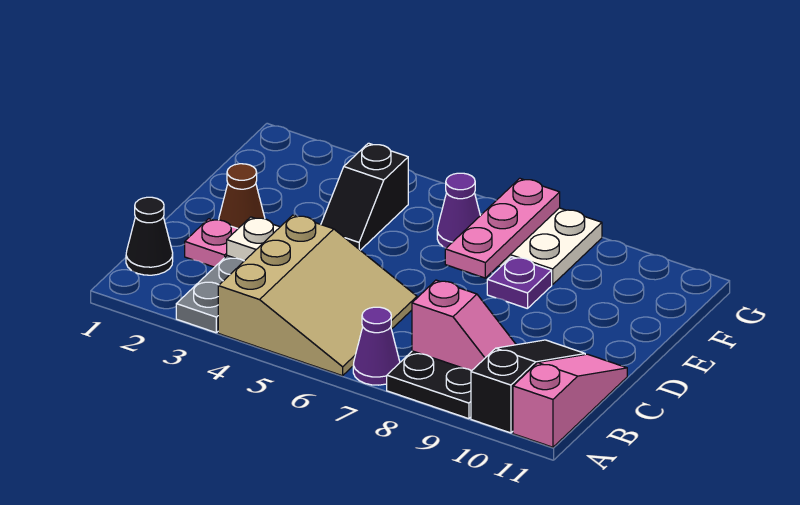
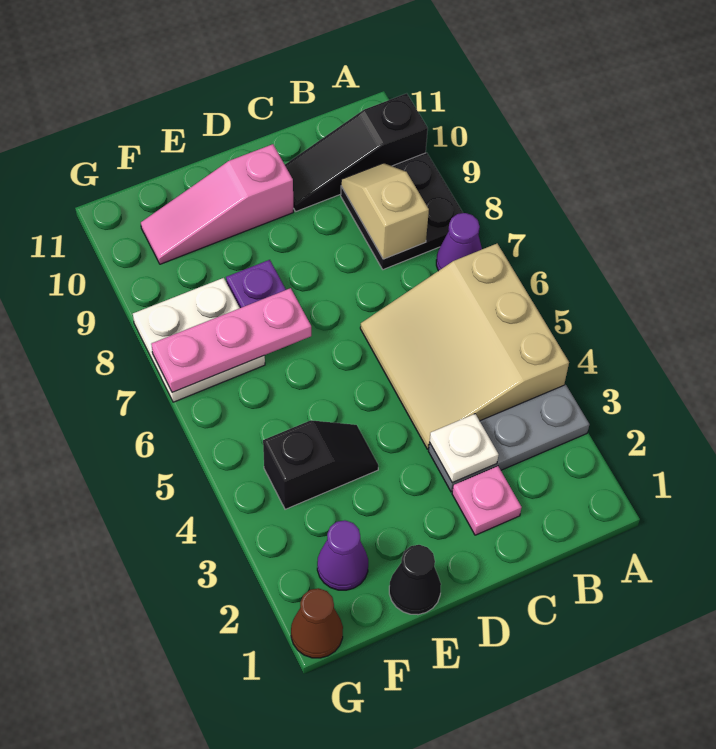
tan 3x3 slope [218,215,417,376] -> tan 3x3 slope turned to [360,244,569,449]
pink 1x3 slope [513,354,627,447] -> pink 1x3 slope moved to [141,144,293,264]
black 1x1 cone [126,197,173,275] -> black 1x1 cone moved to [389,545,441,615]
pink 1x2 slope [412,280,516,371] -> tan 1x2 slope [341,163,429,259]
brown 1x1 cone [219,164,265,228] -> brown 1x1 cone moved to [291,588,343,658]
purple 1x1 cone [437,173,480,248] -> purple 1x1 cone moved to [317,520,368,590]

